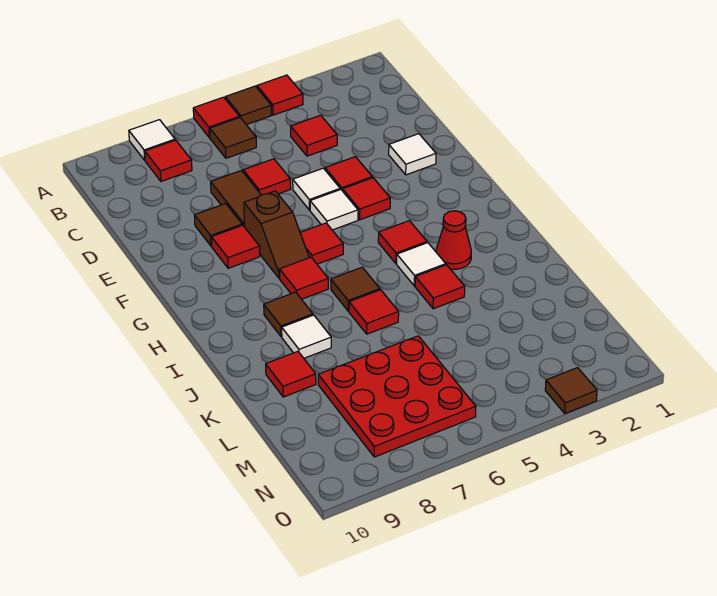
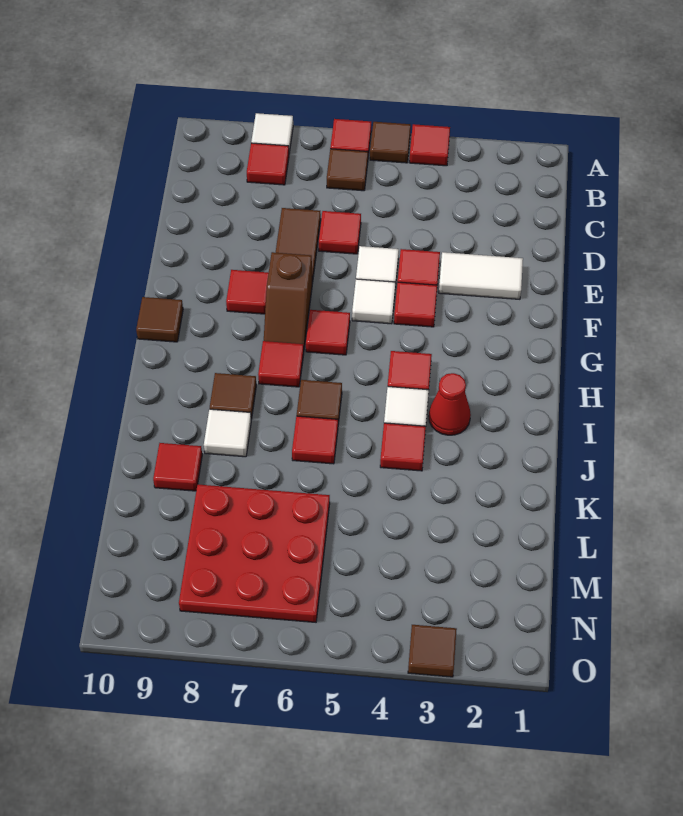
red 1x1 tile [291,115,337,156] -> none
white 1x1 tile [389,134,436,175] -> white 1x2 tile [439,252,523,299]
brown 1x1 tile [194,204,242,246] -> brown 1x1 tile moved to [136,297,183,342]

